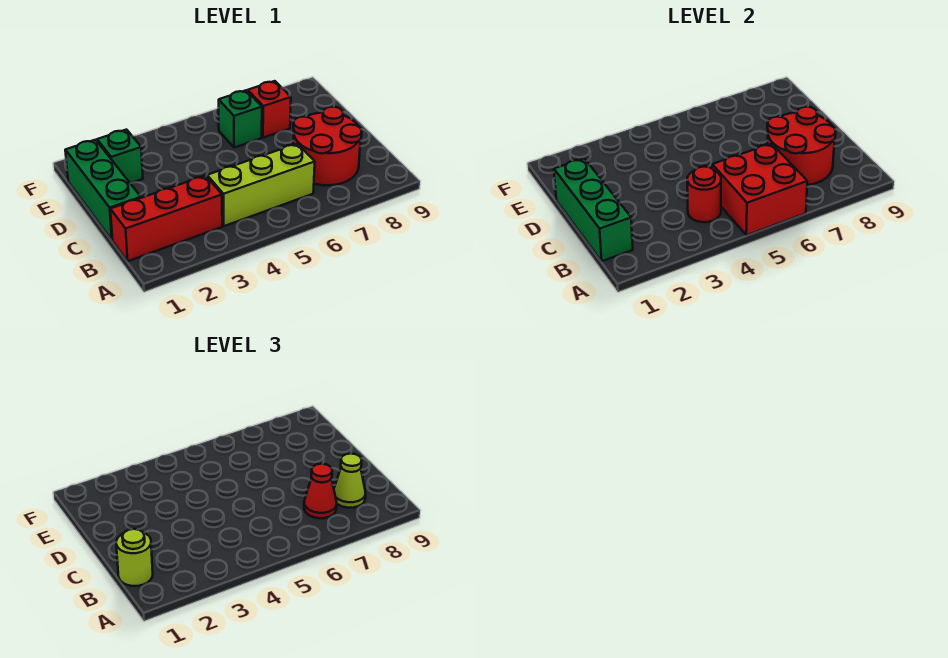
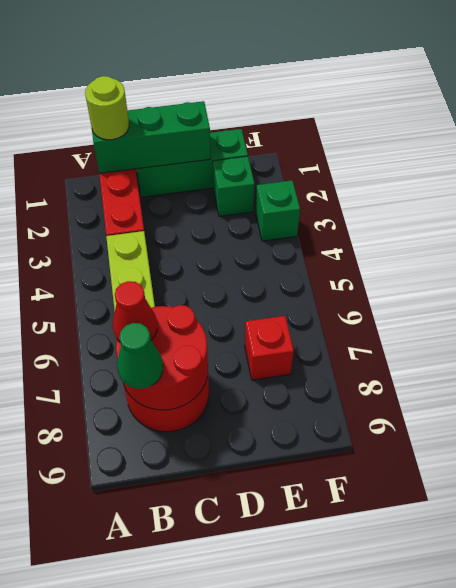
red 2x2 brick [712,144,807,235] -> none
red 1x1 round brick [687,166,721,222] -> none
lime 1x1 cone [334,454,366,508] -> green 1x1 cone [117,323,163,389]
green 1x1 brick [219,90,262,148] -> green 1x1 brick moved to [256,180,300,241]

